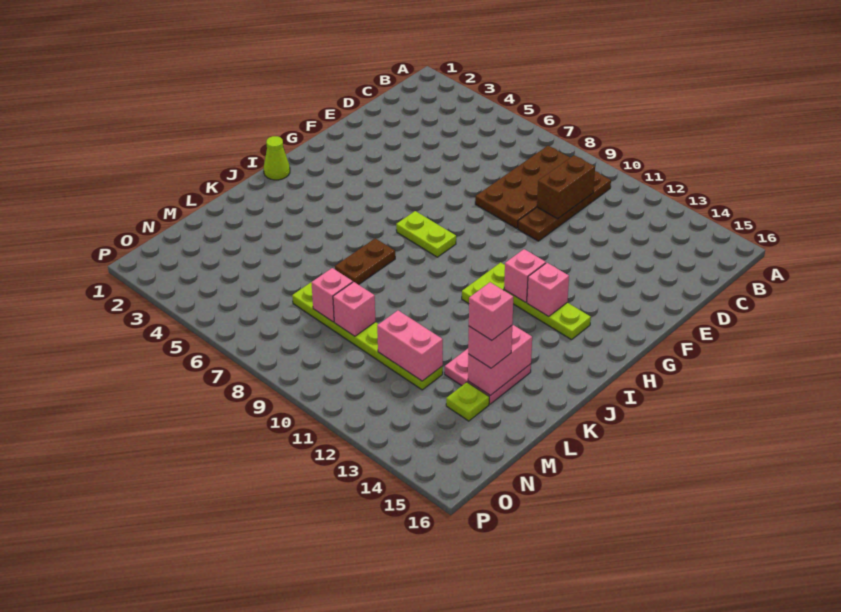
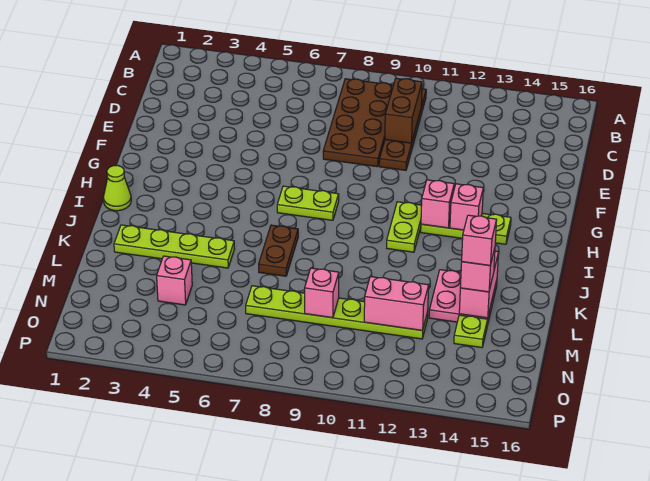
none -> lime 1x4 plate [114,225,235,268]
pink 1x1 brick [311,268,353,322] -> pink 1x1 brick moved to [157,256,192,305]

